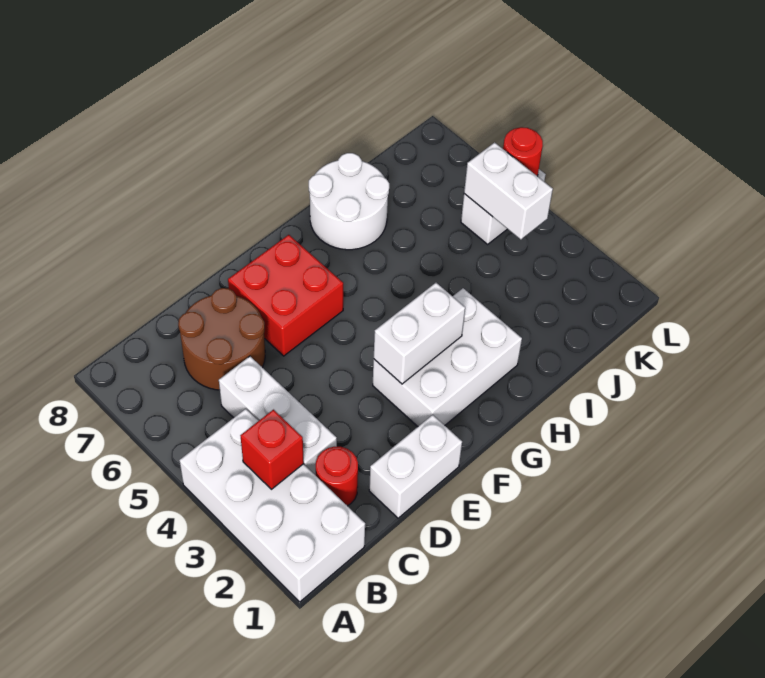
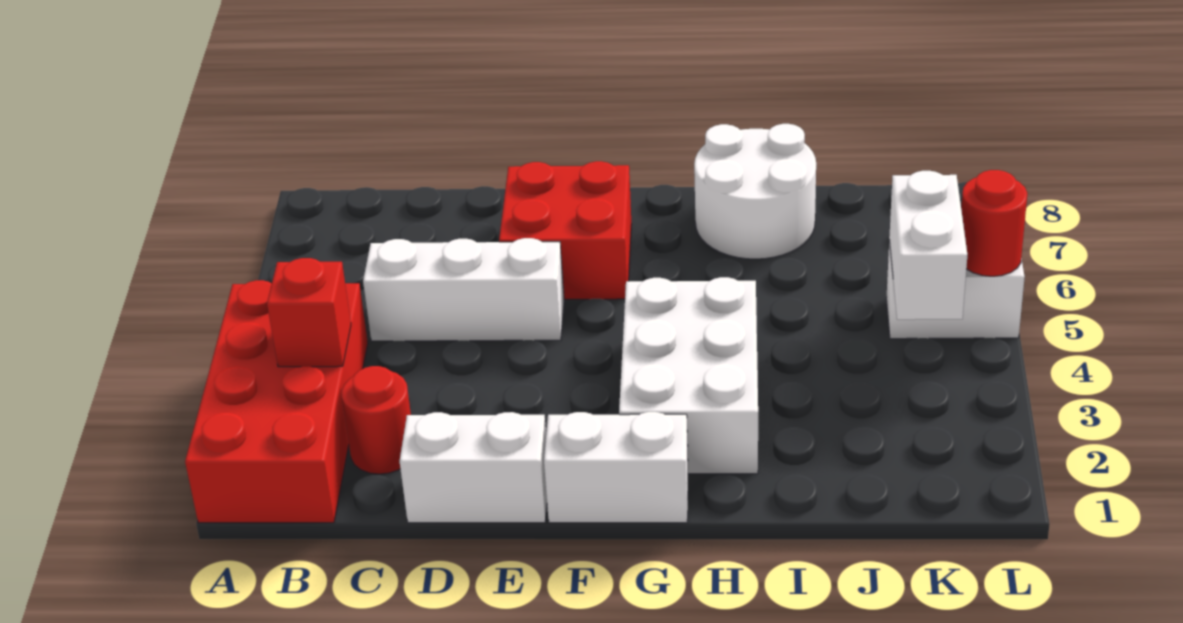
white 2x4 brick [179,409,365,602] -> red 2x4 brick [185,280,368,523]
white 1x3 brick [219,356,337,475] -> white 1x3 brick turned to [363,238,564,341]
brown 2x2 round brick [178,288,265,390] -> none
white 2x3 brick [373,288,522,427] -> white 2x3 brick turned to [619,277,758,474]
white 1x2 brick [374,283,465,384] -> white 1x2 brick moved to [544,412,688,523]

